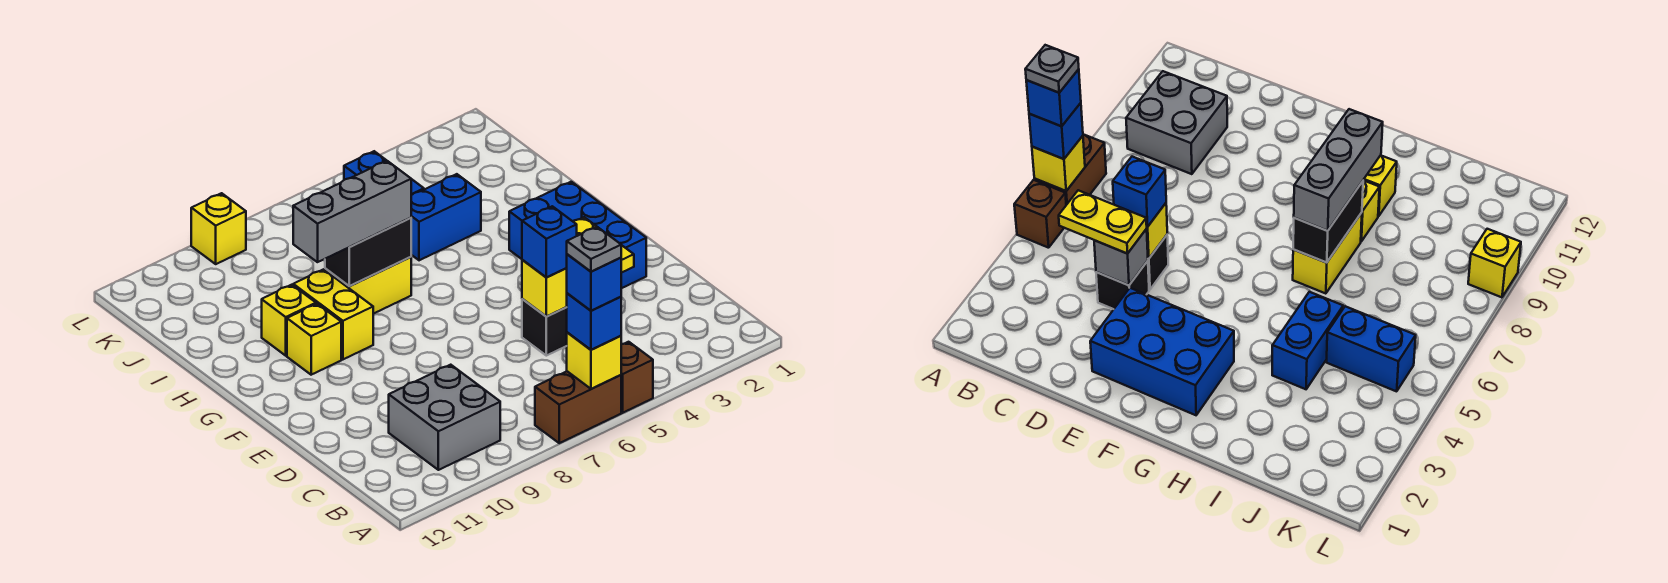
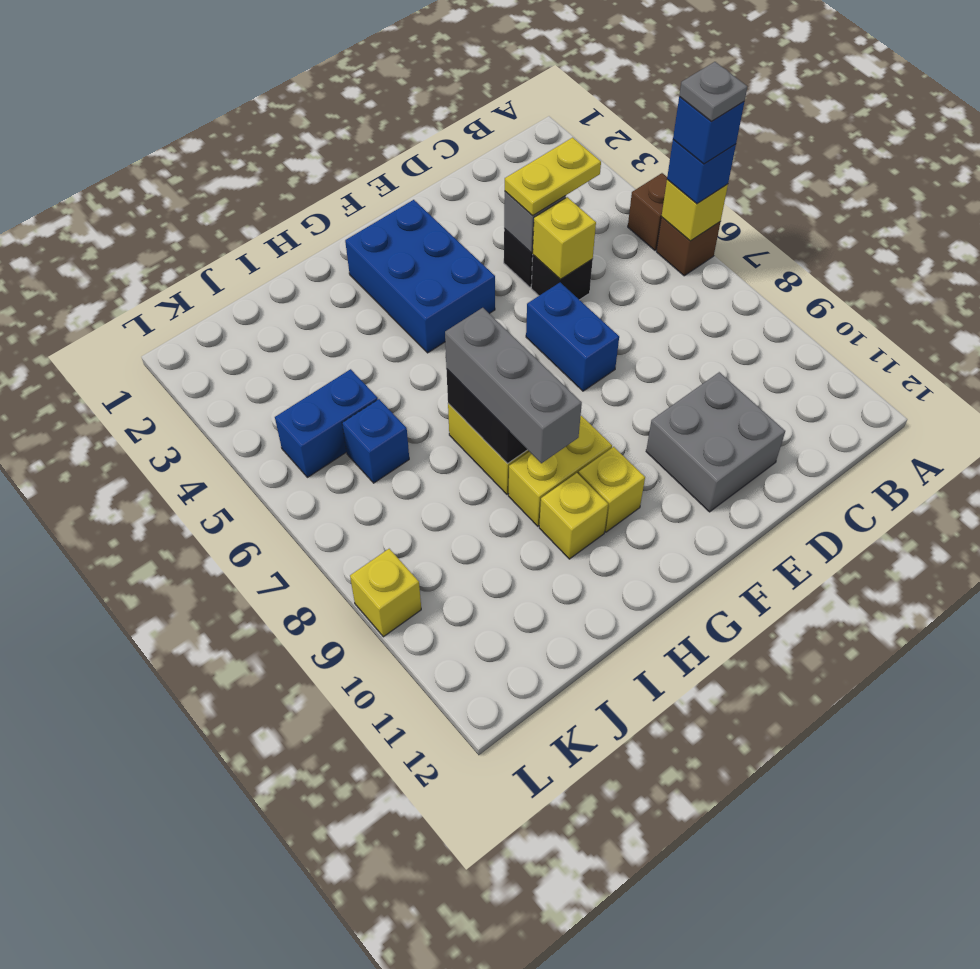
brown 1x2 brick [535,371,621,443] -> brown 1x1 brick [656,217,720,276]
grey 2x2 brick [389,365,500,470] -> grey 2x2 brick moved to [646,372,785,512]
blue 1x1 brick [522,206,577,278] -> blue 1x1 brick moved to [342,399,409,483]
blue 2x3 brick [509,182,646,288] -> blue 2x3 brick turned to [345,200,495,353]
blue 1x2 brick [411,174,481,260] -> blue 1x2 brick moved to [526,283,619,391]

